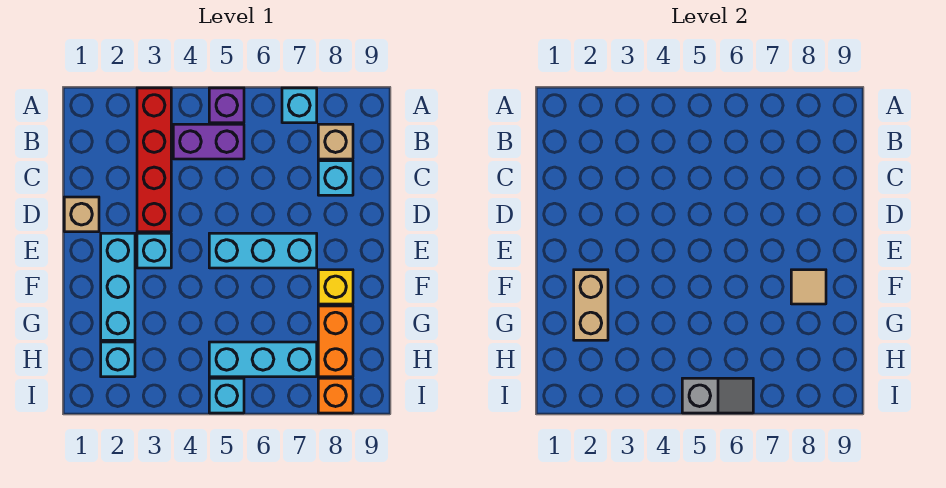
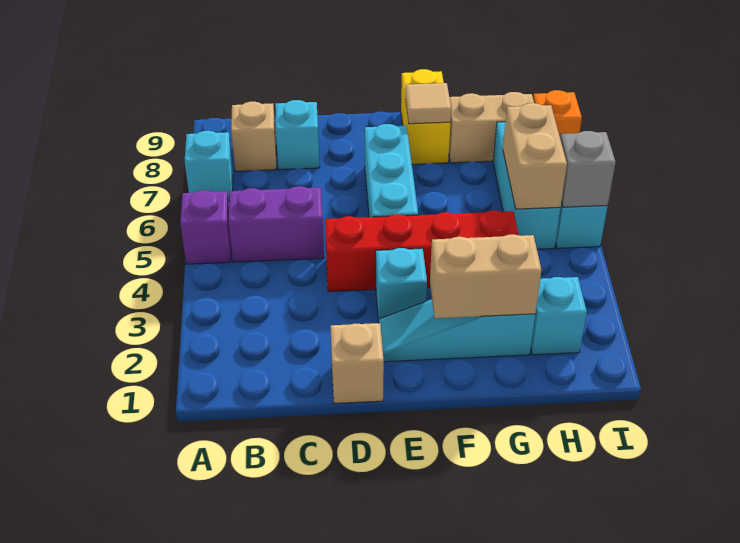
red 1x4 brick [137,88,171,232] -> red 1x4 brick moved to [325,210,519,292]
purple 1x2 brick [173,124,244,159] -> purple 1x2 brick turned to [229,186,324,262]
cyan 1x3 brick [101,233,135,340] -> cyan 1x3 slope [379,299,535,362]
yellow 1x1 brick [318,270,353,304] -> yellow 1x2 brick [401,69,451,164]
orange 1x2 brick [318,306,353,377] -> tan 1x2 brick [449,92,534,163]
none -> tan 1x2 brick [503,103,567,209]

